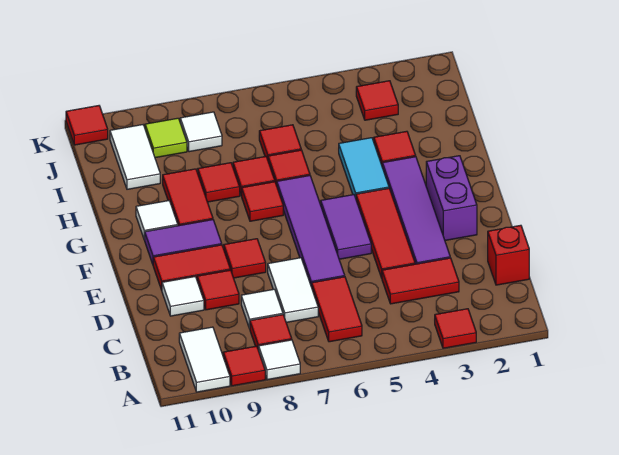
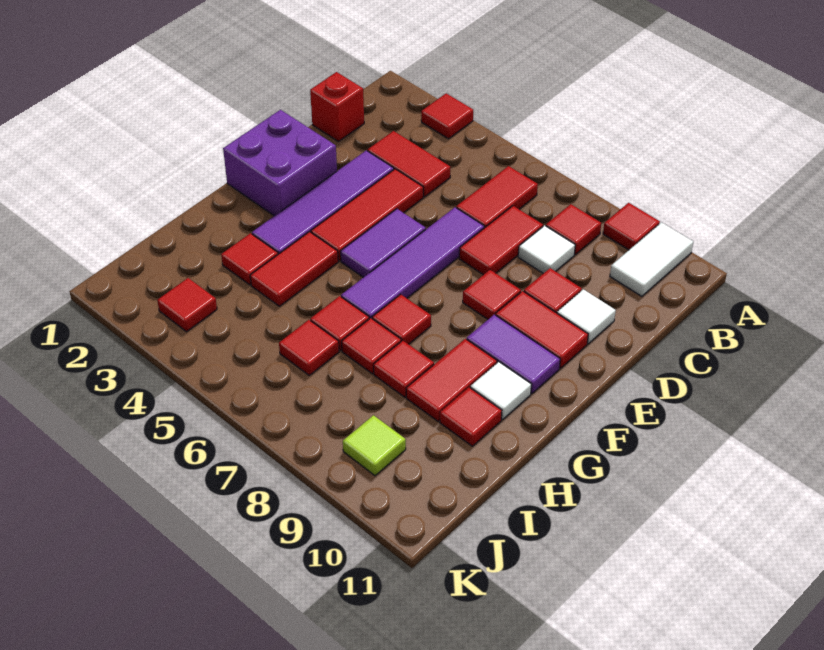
white 1x1 tile [259,340,300,380] -> none
white 1x2 tile [268,258,318,322] -> red 1x2 tile [459,206,543,275]
purple 1x2 brick [426,156,477,240] -> purple 2x2 brick [223,110,337,216]
cyan 1x2 tile [339,138,389,198] -> red 1x2 tile [250,232,338,306]
white 1x2 tile [110,125,160,189] -> none
white 1x1 tile [180,112,222,152] -> none
red 1x1 tile [66,106,108,145] -> red 1x1 tile moved to [440,387,502,446]

